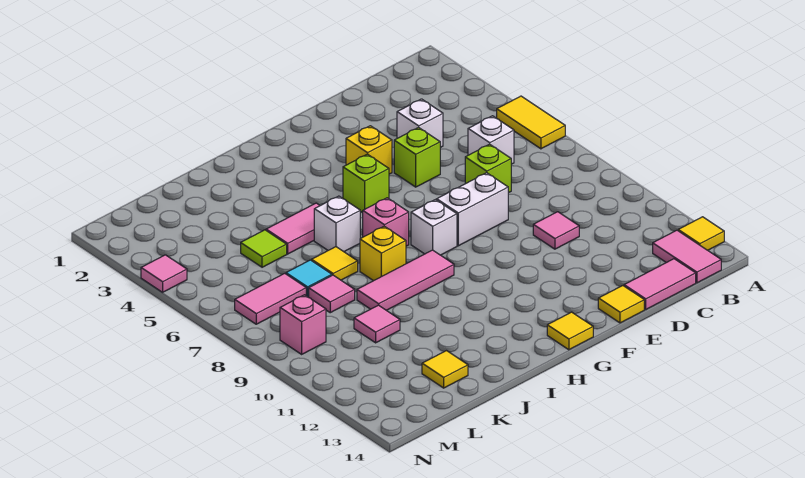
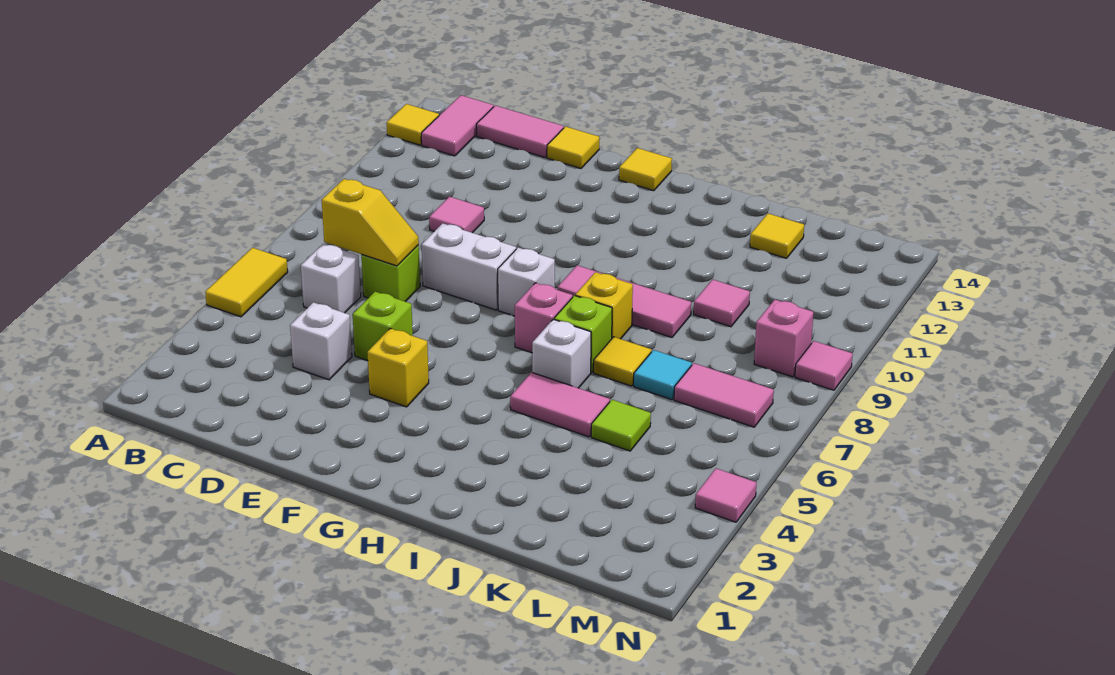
none -> yellow 1x2 slope [322,179,419,266]
lime 1x1 brick [343,154,389,213] -> lime 1x1 brick moved to [554,296,612,373]
pink 1x1 tile [309,275,355,313] -> pink 1x1 tile moved to [795,341,853,390]

